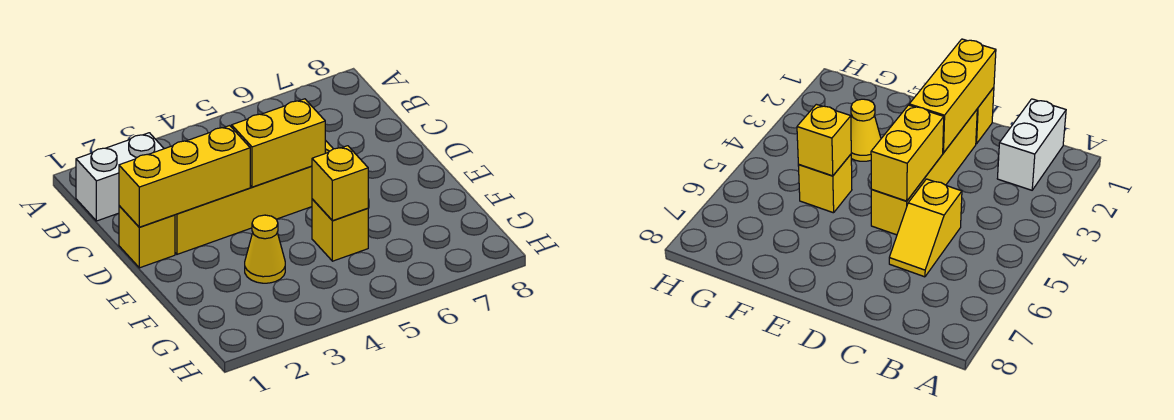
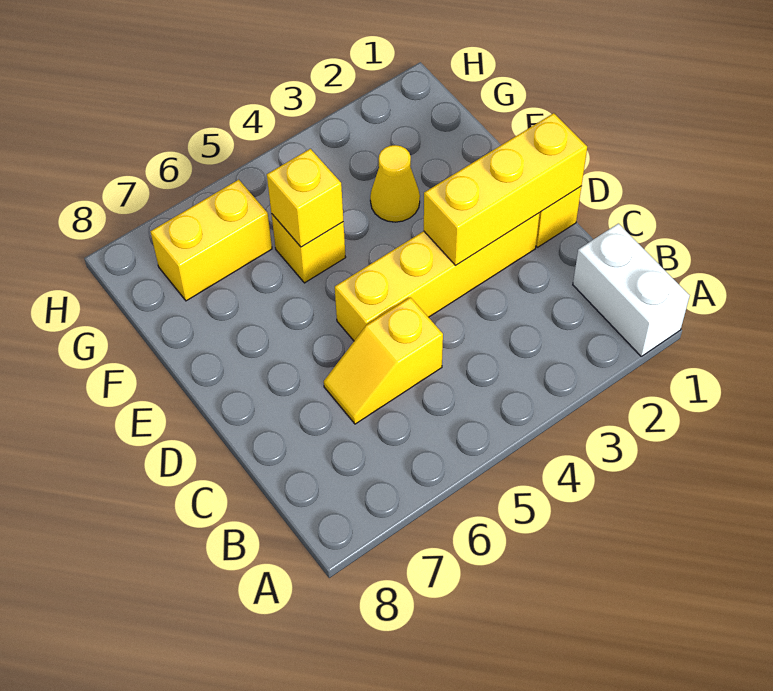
white 1x2 brick [76,133,164,221] -> white 1x2 brick turned to [573,223,690,356]
yellow 1x2 brick [232,99,325,187] -> yellow 1x2 brick moved to [150,180,272,301]

